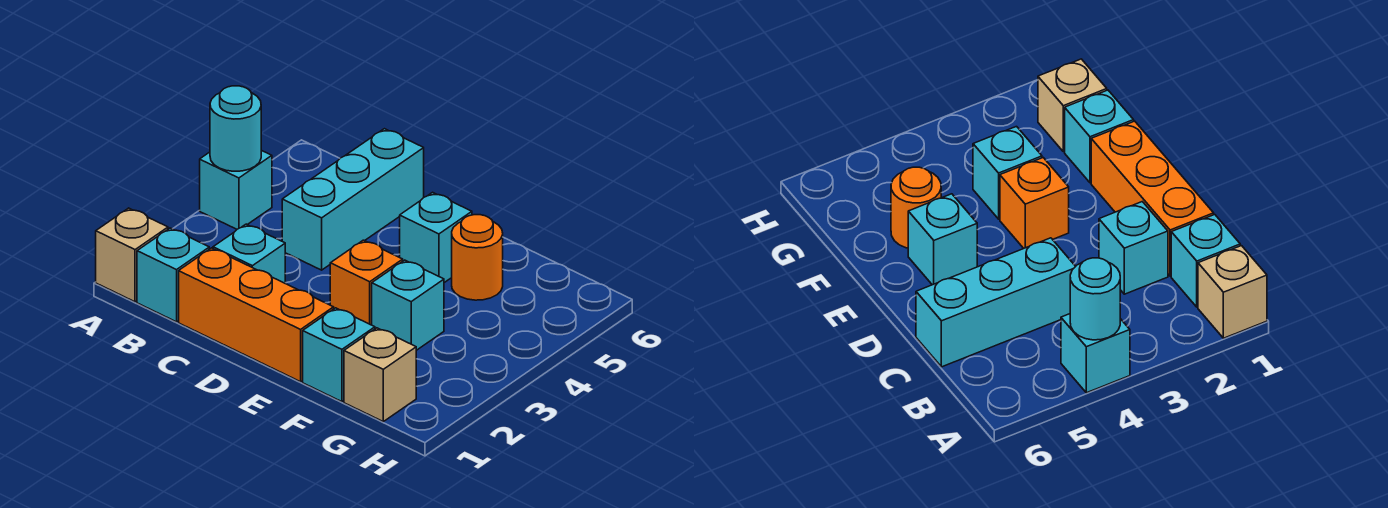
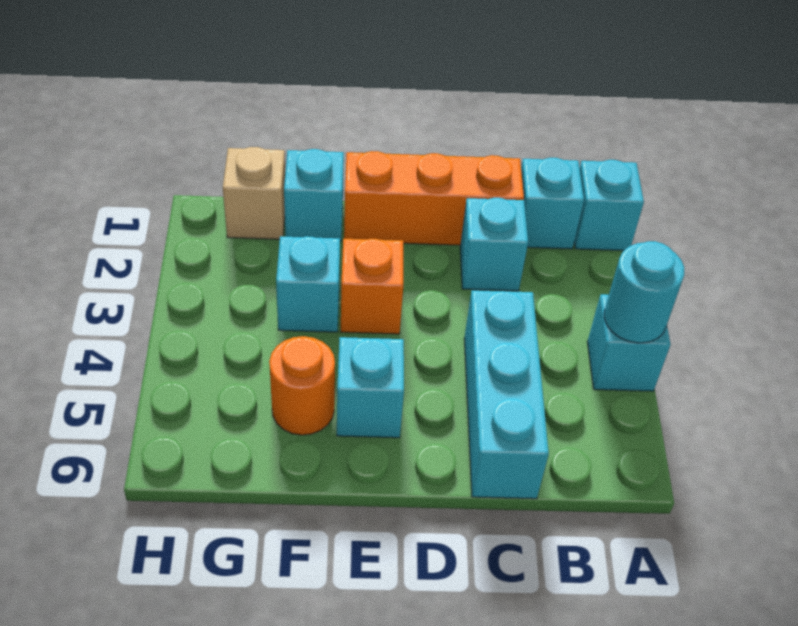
tan 1x1 brick [96,208,168,302] -> cyan 1x1 brick [574,160,644,251]

